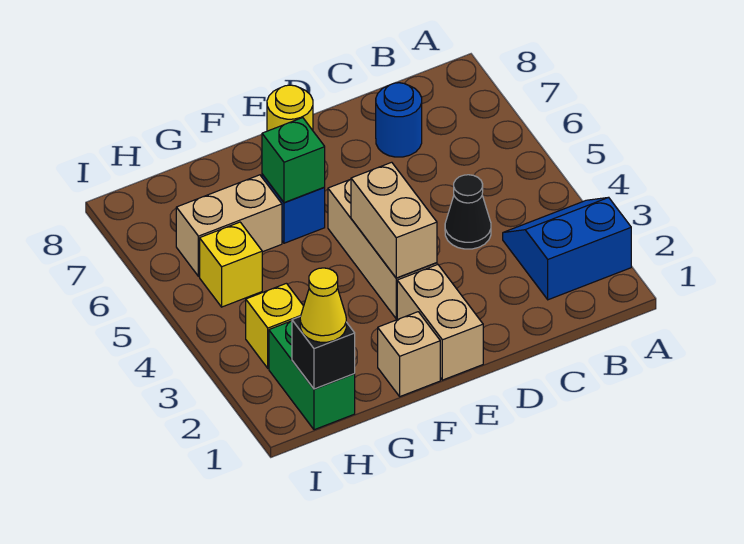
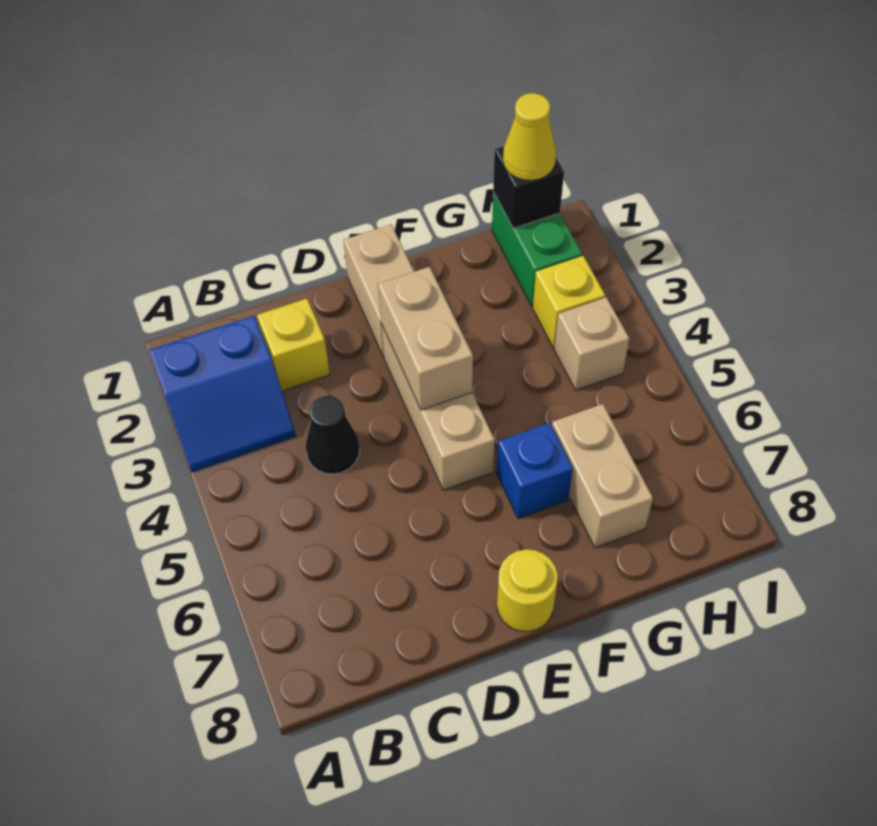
blue 1x1 round brick [376,83,422,157] -> none
tan 1x1 brick [378,312,440,396] -> tan 1x1 brick moved to [554,297,629,390]
green 1x1 brick [262,118,325,203] -> none
tan 1x2 brick [176,175,282,276] -> tan 1x2 brick turned to [552,404,653,548]
yellow 1x1 brick [200,222,262,307] -> yellow 1x1 brick moved to [257,299,330,391]

